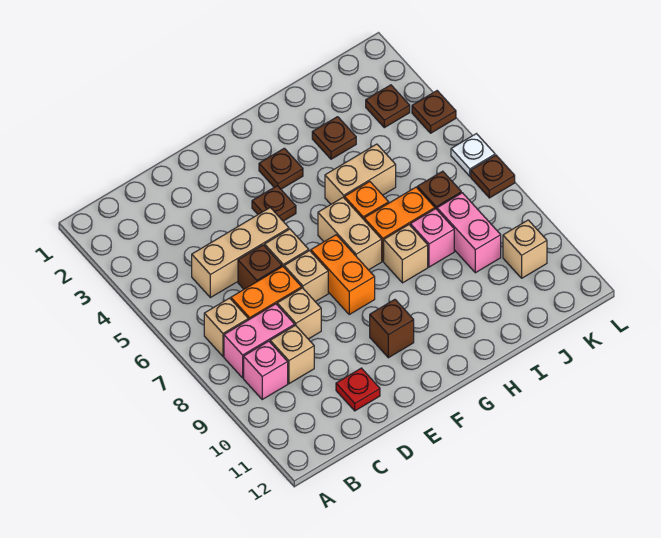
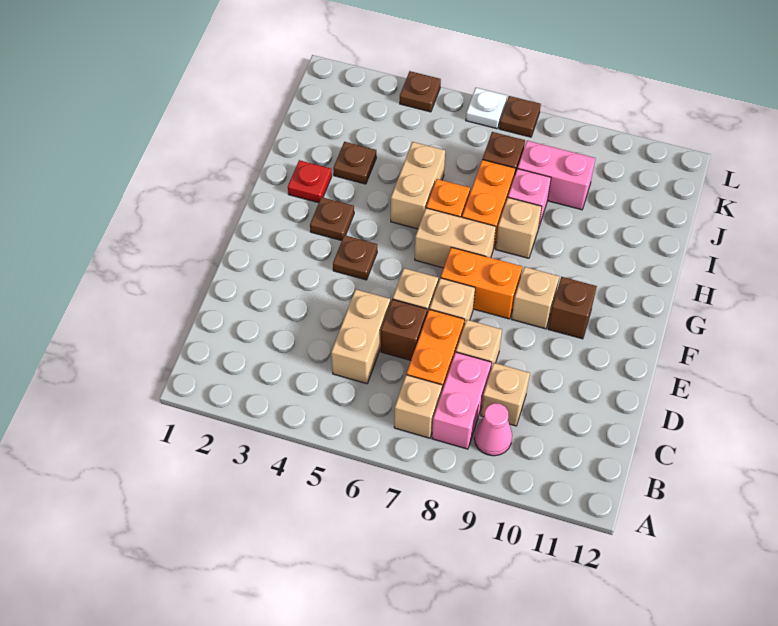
pink 1x1 brick [244,341,288,399] -> pink 1x1 cone [474,403,512,456]
tan 1x3 brick [192,208,289,298] -> tan 1x2 brick [331,290,390,384]
red 1x1 plate [336,368,380,411] -> red 1x1 plate moved to [288,160,332,203]
brown 1x1 plate [366,85,410,128] -> none
tan 1x1 brick [503,220,547,278] -> tan 1x1 brick moved to [512,267,559,329]

